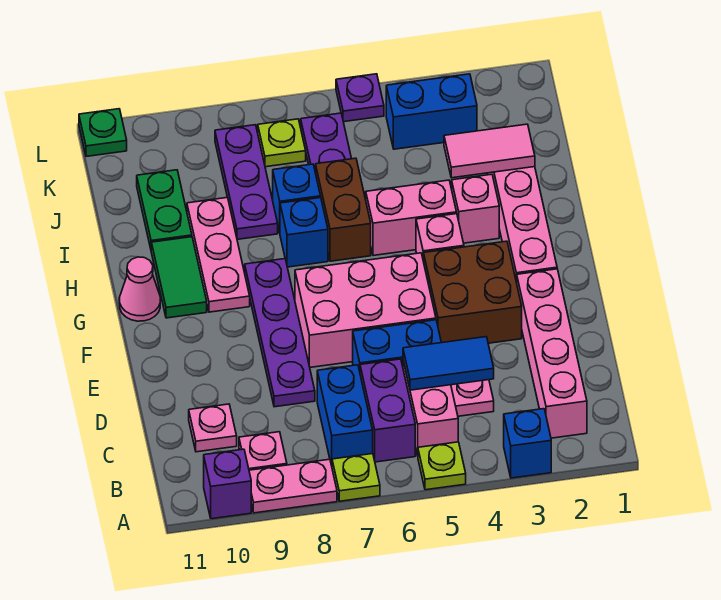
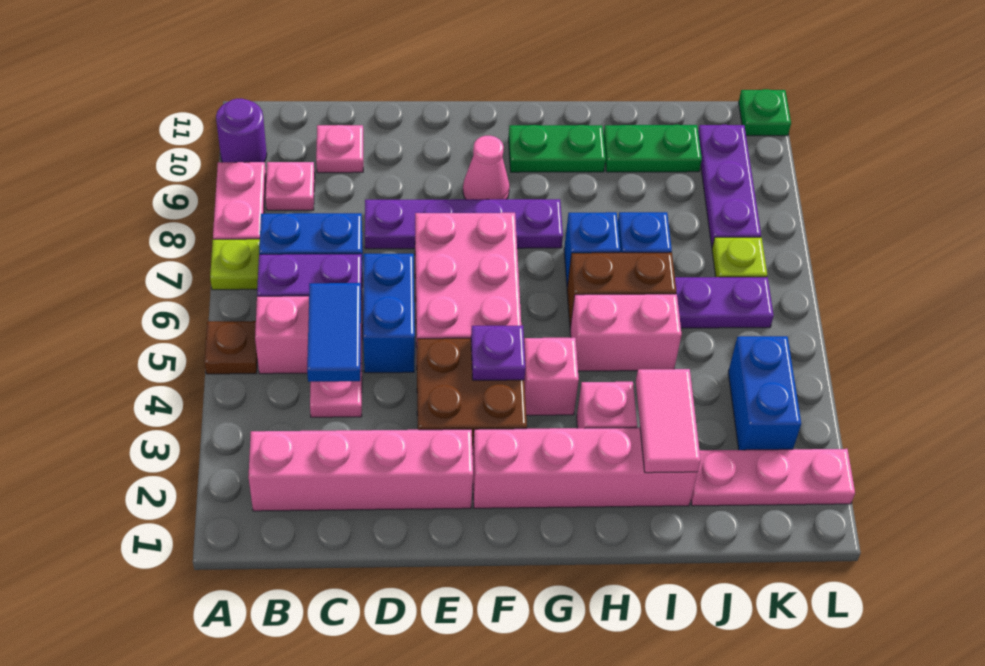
blue 1x1 brick [504,409,551,478] -> none
lime 1x1 plate [418,442,466,490] -> brown 1x1 plate [205,321,257,374]
purple 1x1 brick [204,449,251,519] -> purple 1x1 round brick [216,99,267,162]
pink 1x3 plate [187,197,250,312] -> pink 1x3 plate moved to [691,449,855,506]
green 1x2 tile [151,237,207,318] -> green 1x2 plate [509,125,606,172]
pink 1x1 cone [119,257,160,321] -> pink 1x1 cone moved to [463,136,510,199]
pink 1x2 brick [366,180,457,256] -> pink 1x2 brick turned to [570,294,682,371]
purple 1x3 plate [215,125,278,239] -> purple 1x3 plate turned to [698,125,761,247]
purple 1x1 plate [336,74,384,122] -> purple 1x1 plate moved to [471,325,526,380]

